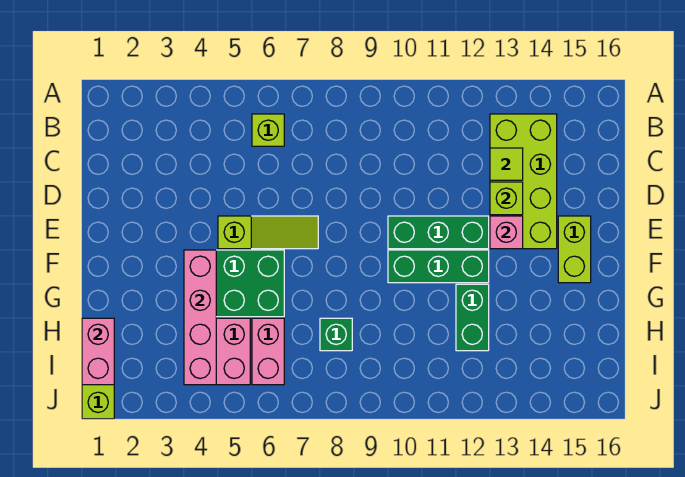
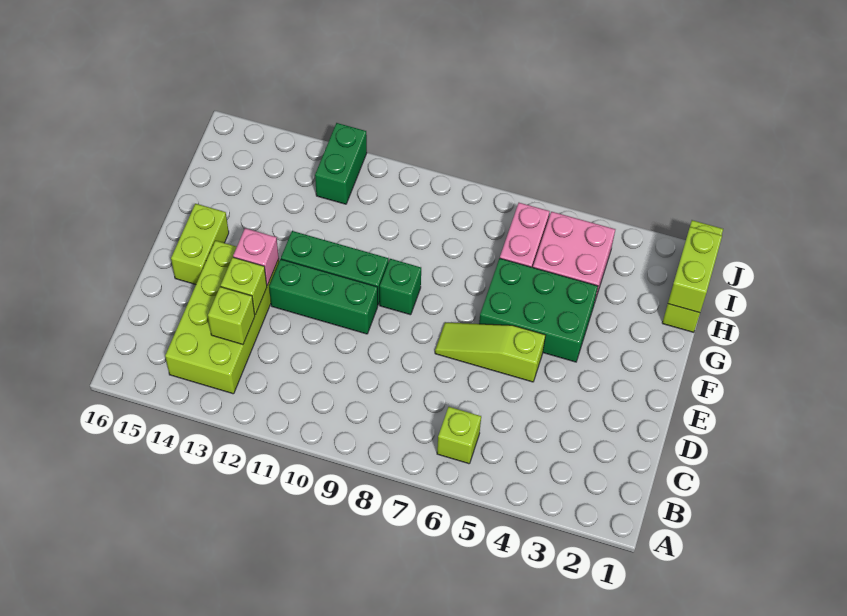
lime 1x1 tile [490,148,523,180] -> lime 1x1 brick [208,287,255,344]
pink 1x4 brick [184,250,216,385] -> none
green 1x2 brick [456,284,489,351] -> green 1x2 brick moved to [315,123,367,204]
pink 1x2 brick [82,318,114,385] -> lime 1x2 brick [668,227,722,313]
green 1x1 brick [320,318,352,351] -> green 1x1 brick moved to [380,259,421,315]

